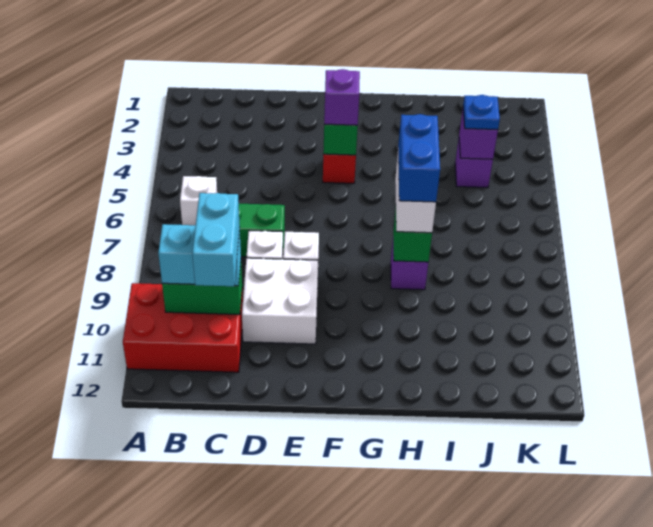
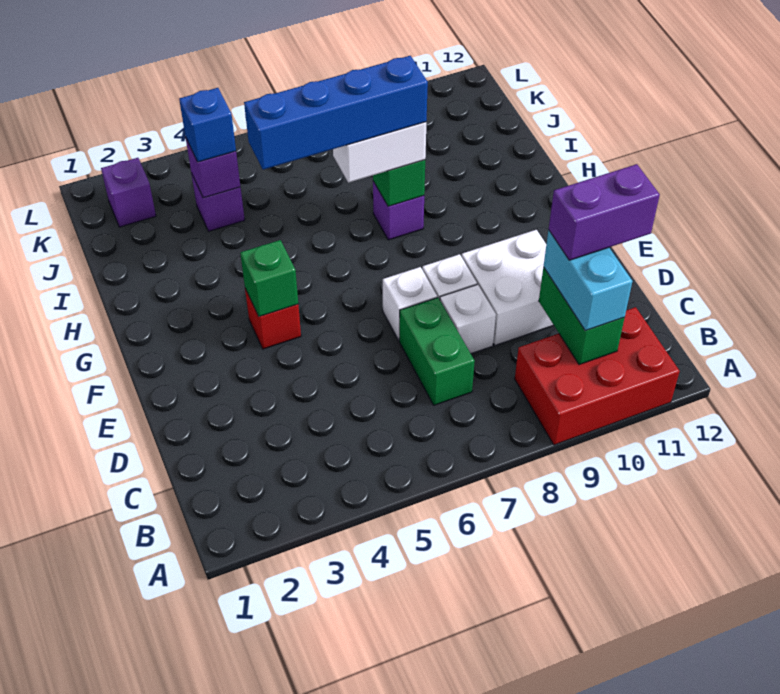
red 2x3 brick [123,283,243,372] -> red 2x3 brick turned to [515,307,680,445]
white 1x1 brick [180,176,217,225] -> white 1x1 brick moved to [383,267,437,340]
cyan 1x2 brick [192,193,240,286] -> purple 1x2 brick [549,164,660,260]
purple 1x1 brick [324,69,360,125] -> purple 1x1 brick moved to [101,158,156,227]
blue 1x2 brick [398,114,440,202] -> blue 1x4 brick [244,56,428,170]
blue 1x1 plate [463,95,500,130] -> blue 1x1 brick [179,88,236,162]

